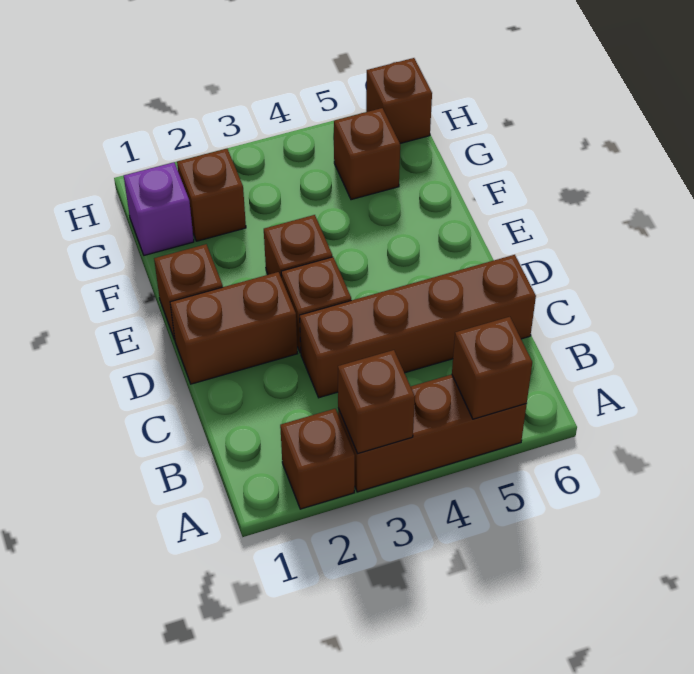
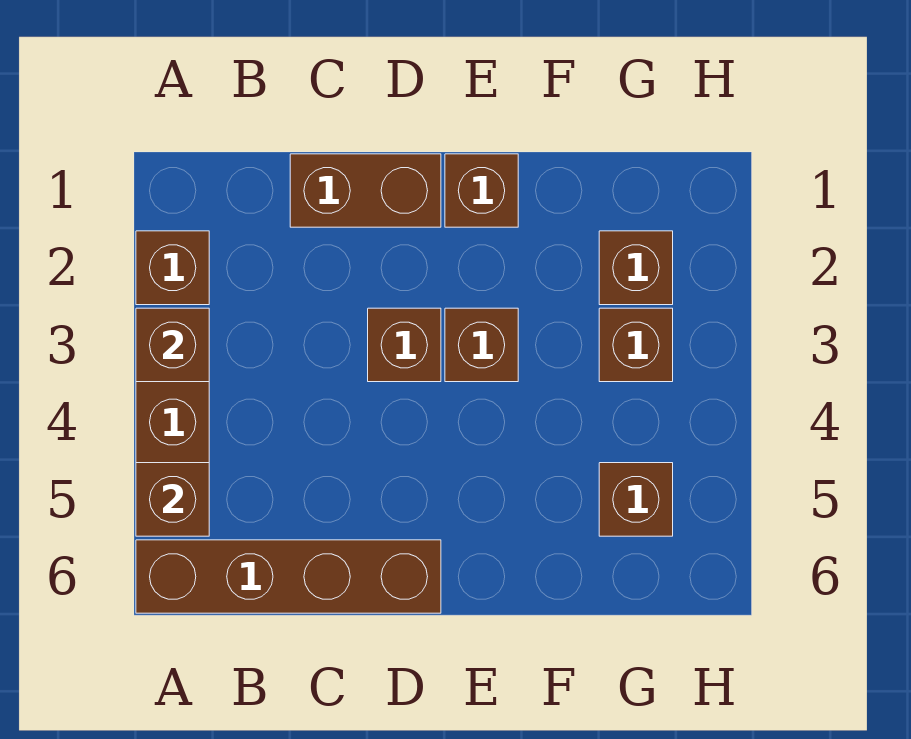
brown 1x4 brick [300,255,536,398] -> brown 1x4 brick turned to [136,540,441,613]
brown 1x2 brick [170,272,297,384] -> brown 1x2 brick turned to [290,154,441,227]
purple 1x1 brick [124,162,194,255] -> none
brown 1x1 brick [366,58,432,143] -> brown 1x1 brick moved to [599,308,673,382]

